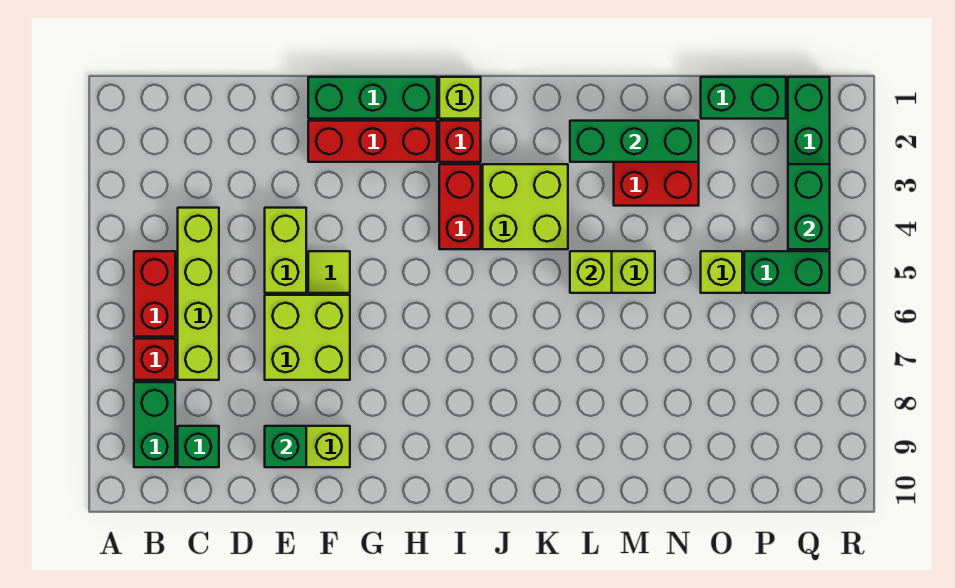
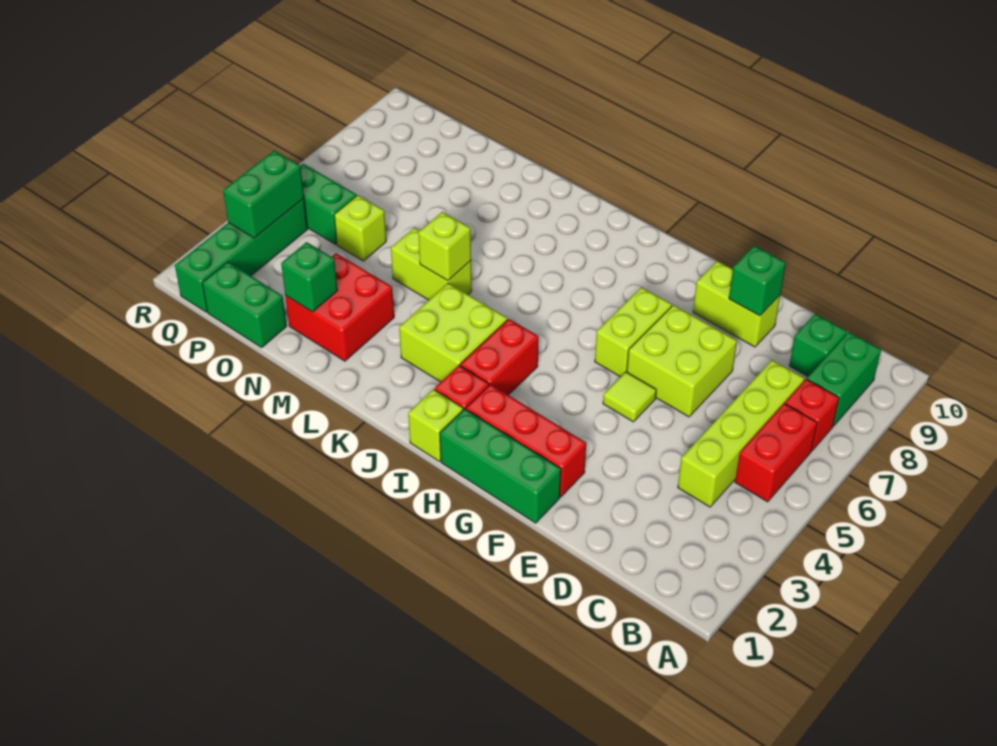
lime 1x2 brick [265,208,306,293] -> lime 1x2 brick moved to [595,287,672,377]
green 1x3 brick [570,121,699,162] -> green 1x1 brick [281,242,338,312]

